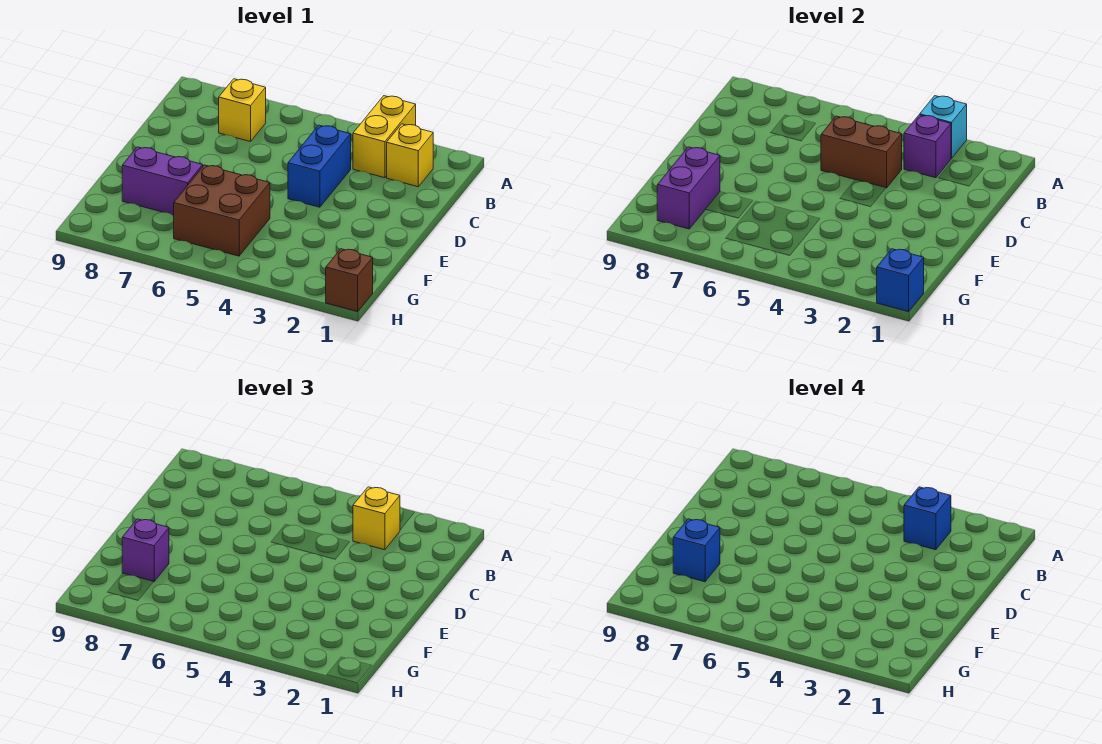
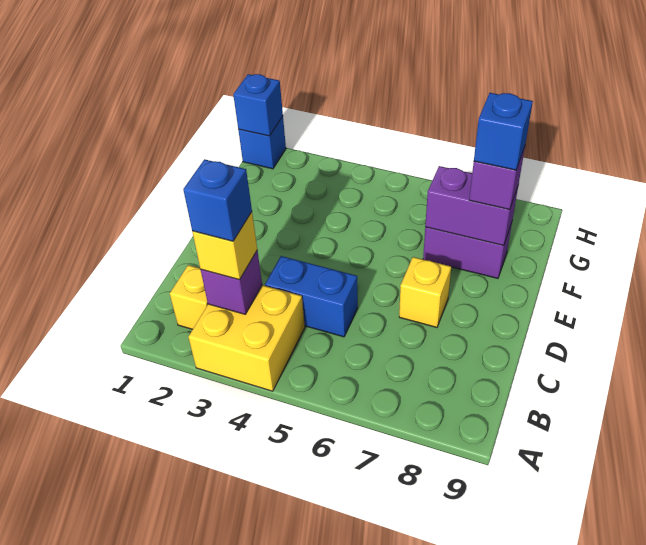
yellow 1x2 brick [353,96,416,178] -> yellow 2x2 brick [188,285,305,391]
cyan 1x1 brick [920,96,967,158] -> none
yellow 1x1 brick [219,79,266,142] -> yellow 1x1 brick moved to [399,257,451,327]
blue 1x2 brick [288,125,351,207] -> blue 1x2 brick turned to [265,256,358,337]
brown 1x2 brick [821,116,902,188] -> none
brown 2x2 brick [174,165,270,256] -> none
purple 1x2 brick [657,147,720,229] -> purple 1x2 brick turned to [425,166,519,246]
brown 1x1 brick [326,249,373,312] -> blue 1x1 brick [238,116,286,169]

